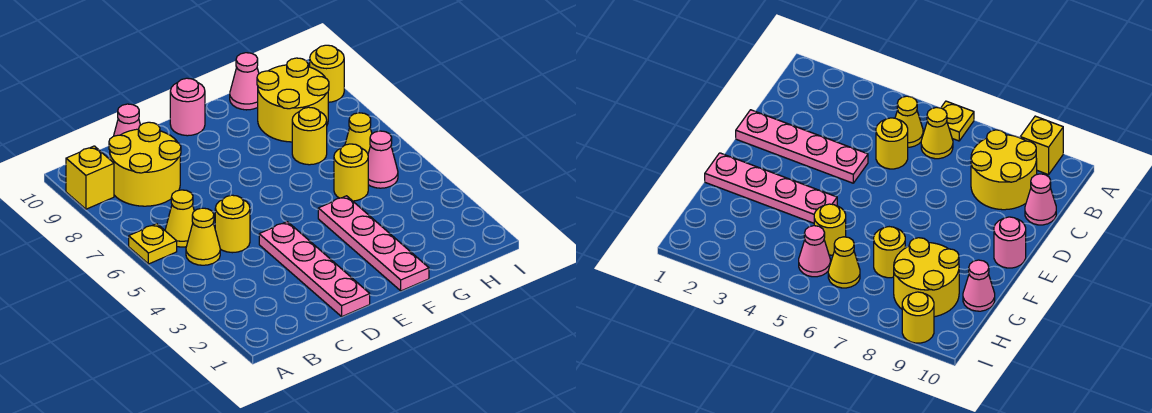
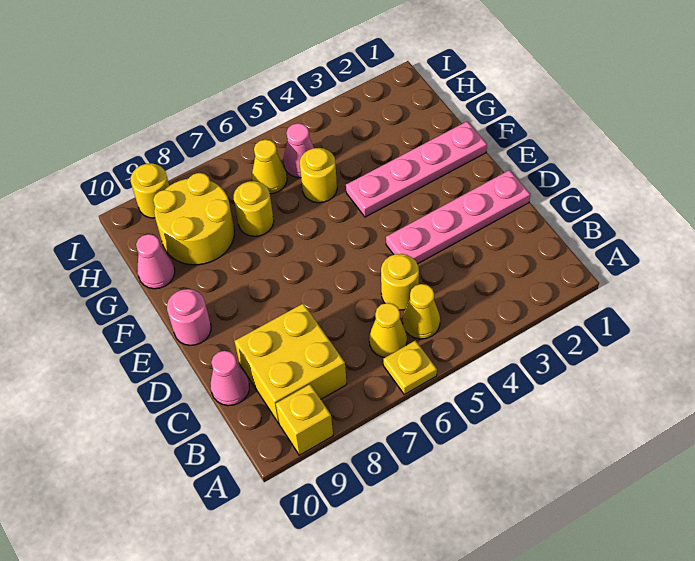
yellow 2x2 round brick [109,122,181,206] -> yellow 2x2 brick [235,304,347,423]

